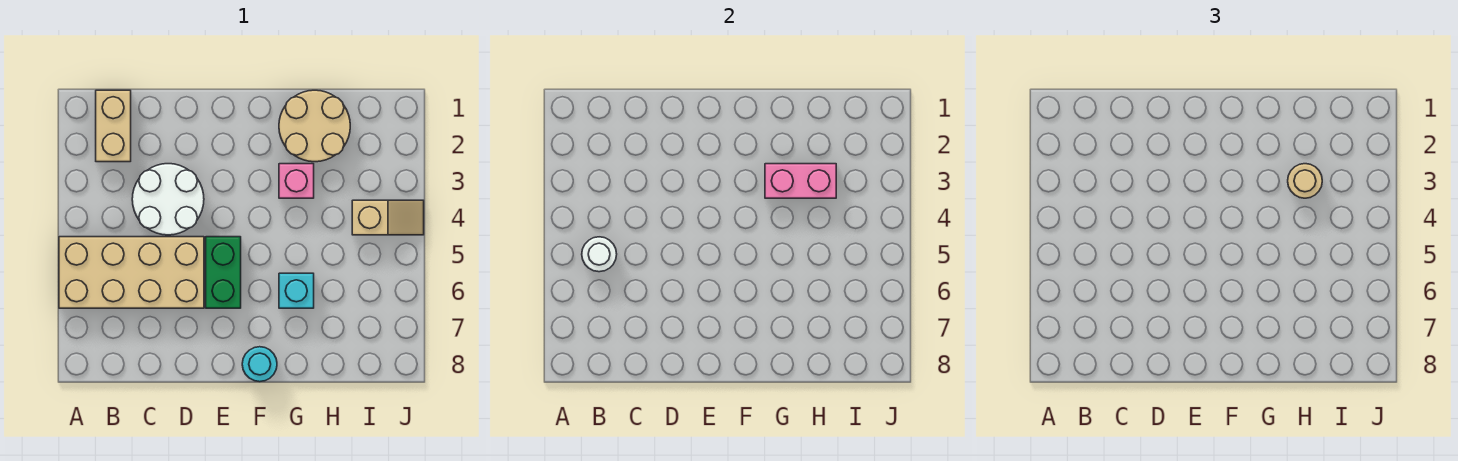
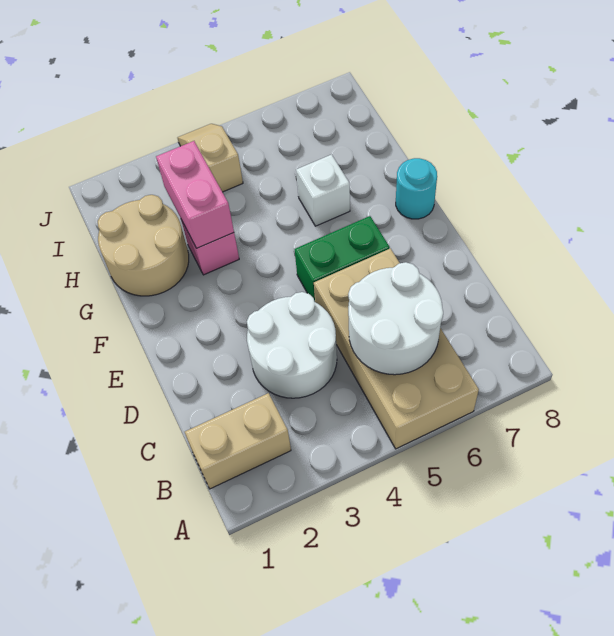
white 1x1 round brick [582,237,617,272] -> white 2x2 round brick [348,262,443,375]
cyan 1x1 brick [279,273,314,308] -> white 1x1 brick [296,155,350,226]
tan 1x1 round brick [1288,164,1322,198] -> none

